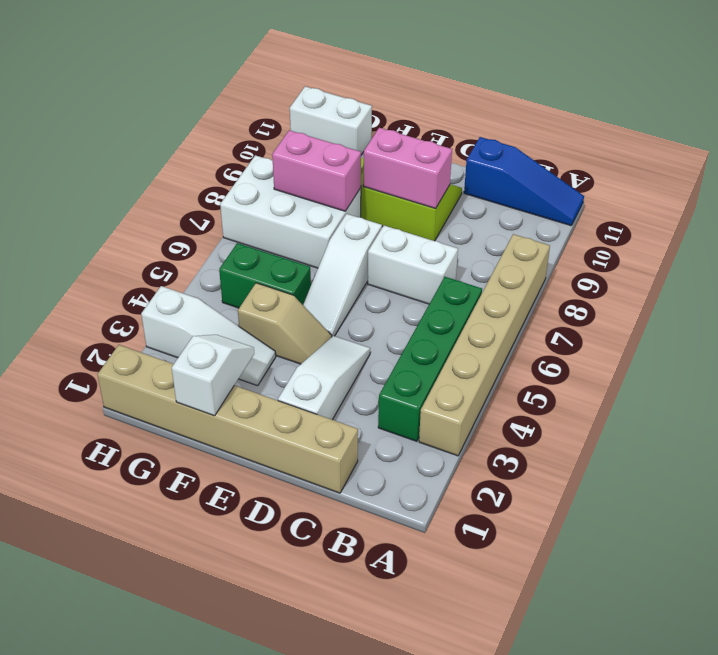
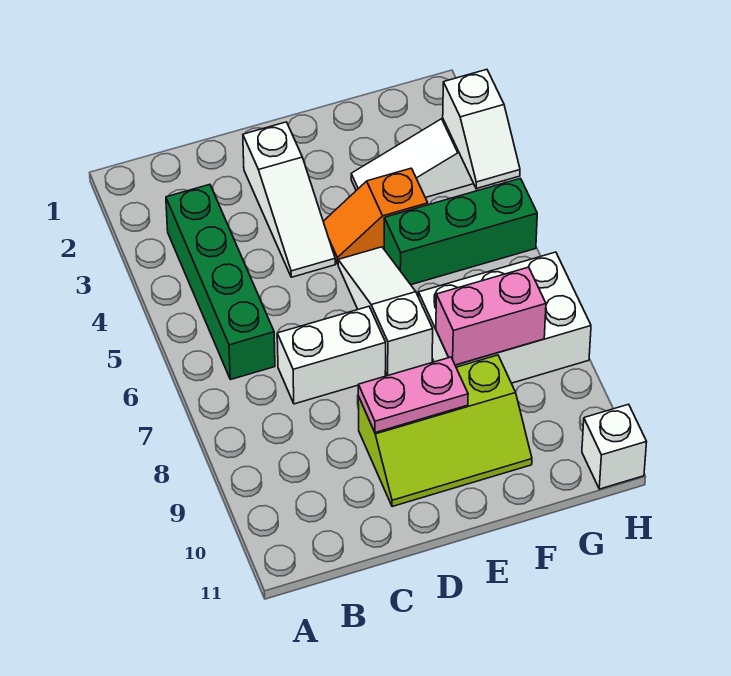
tan 1x6 brick [419,234,550,456] -> none
blue 1x3 slope [464,137,584,226] -> none
tan 1x6 brick [97,345,358,493] -> none
pink 1x2 brick [363,128,452,209] -> pink 1x2 plate [358,357,468,433]
tan 1x2 slope [238,283,332,364] -> orange 1x2 slope [323,168,428,264]
white 1x2 slope [172,335,254,416] -> white 1x2 slope moved to [443,69,520,189]
green 1x2 brick [219,243,311,308] -> green 1x3 brick [384,178,537,285]
white 1x2 brick [290,86,372,155] -> white 1x1 brick [582,404,647,489]

